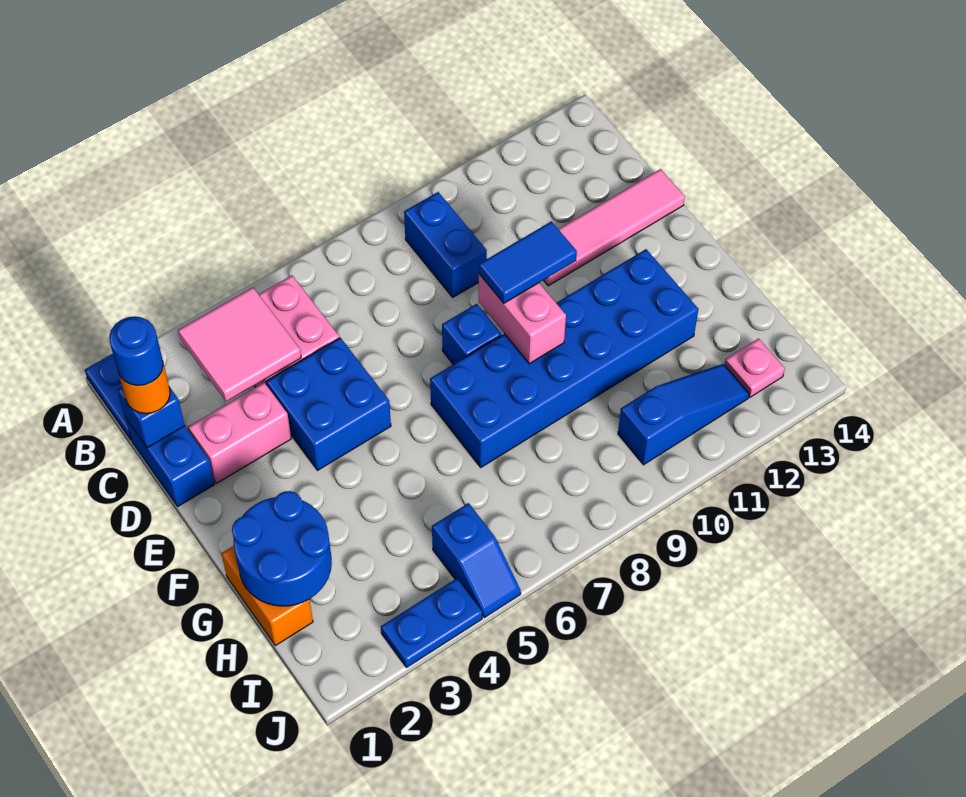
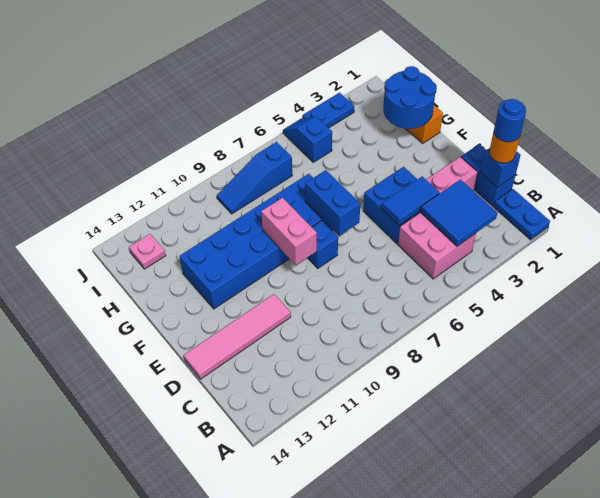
pink 2x2 tile [178,287,301,402] -> blue 2x2 tile [421,180,497,246]
blue 1x2 brick [404,192,487,297] -> blue 1x2 brick moved to [305,170,360,236]
blue 1x2 tile [479,221,577,303] -> blue 1x2 tile moved to [382,176,440,225]
blue 1x3 slope [618,364,749,465] -> blue 1x3 slope moved to [217,142,292,214]

